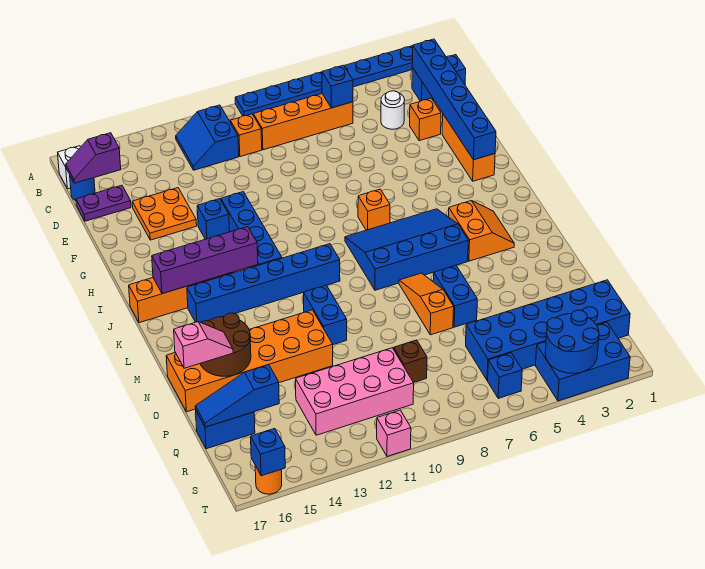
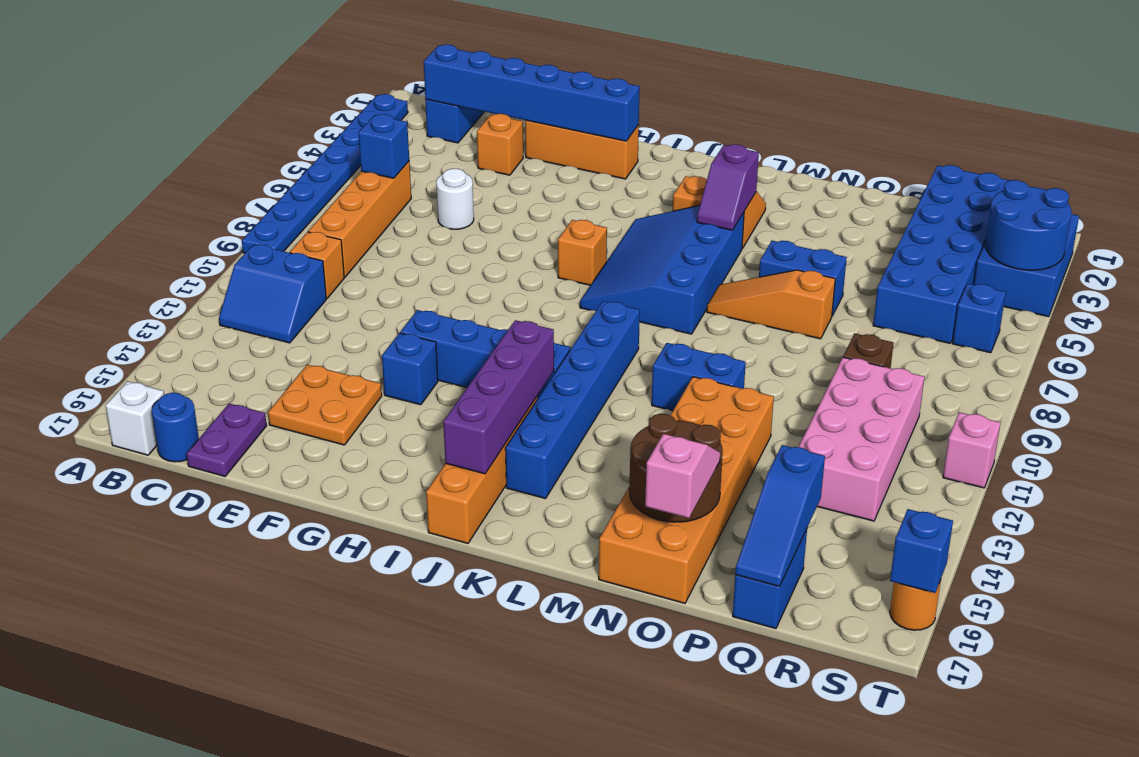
purple 1x2 slope [66,133,121,183] -> purple 1x2 slope moved to [697,144,759,230]
white 1x1 round brick [381,91,405,129] -> white 1x1 round brick moved to [436,169,474,229]

